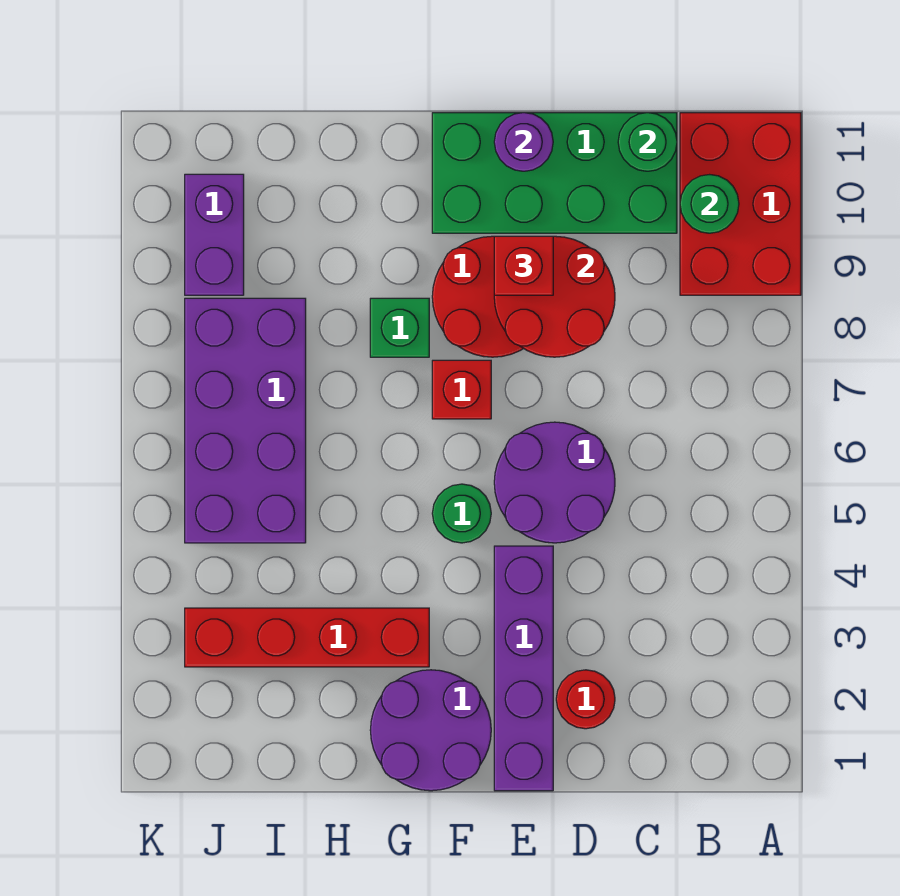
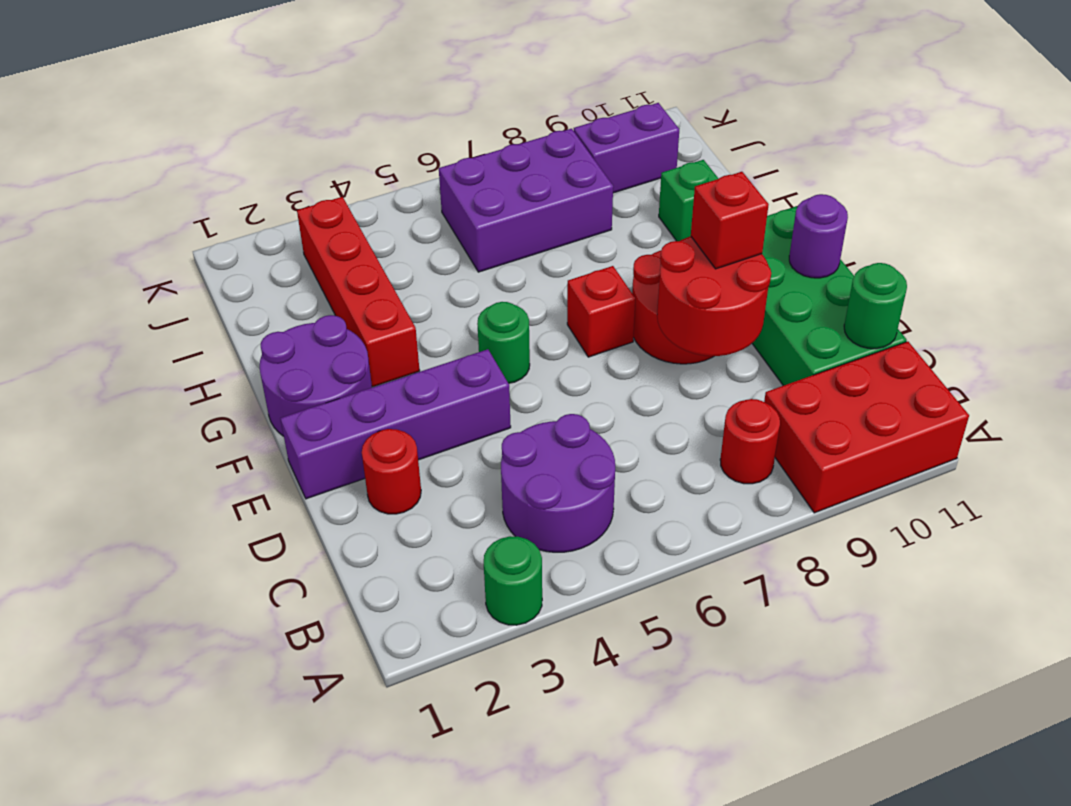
none -> red 1x1 round brick [720,399,780,484]
green 1x1 round brick [680,175,739,233] -> green 1x1 round brick moved to [484,536,542,625]
purple 2x2 round brick [494,422,615,543] -> purple 2x2 round brick moved to [501,414,615,552]
green 1x1 brick [370,298,429,357] -> green 1x1 brick moved to [659,160,718,241]
purple 2x4 brick [185,298,306,543] -> purple 2x3 brick [439,129,613,272]

